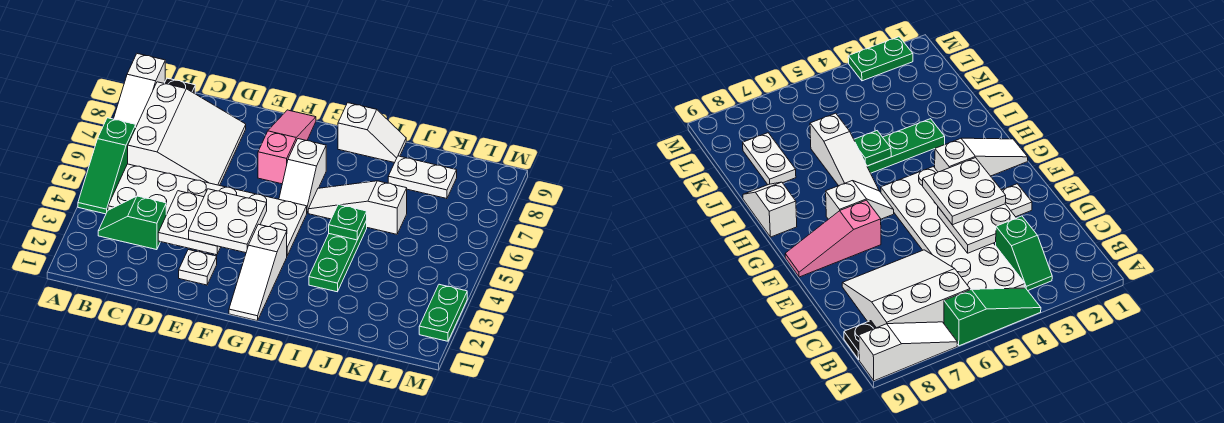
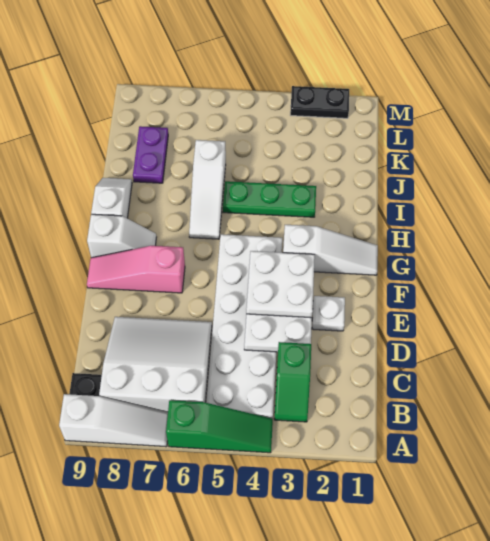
white 1x2 slope [279,139,326,212] -> white 1x2 slope moved to [87,214,156,258]
green 1x1 plate [329,204,367,240] -> none
white 1x2 plate [388,156,457,199] -> purple 1x2 plate [133,126,168,183]
green 1x2 plate [419,284,467,341] -> black 1x2 plate [290,86,349,118]

